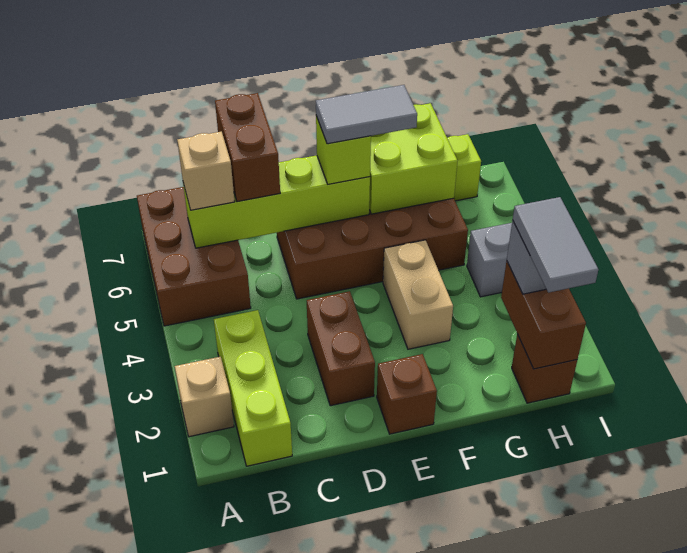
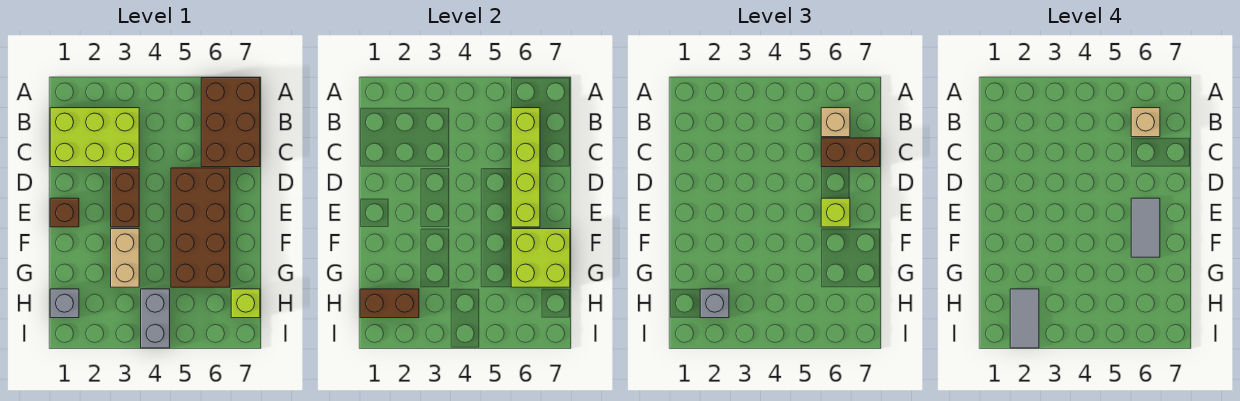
tan 1x1 brick [175,357,234,437] -> tan 1x1 brick moved to [1131,108,1160,137]
brown 2x3 brick [137,187,251,326] -> brown 2x3 brick turned to [201,78,260,167]
lime 1x3 brick [214,310,292,466] -> lime 2x3 brick [50,108,139,167]
brown 1x2 brick [307,291,375,406] -> brown 1x2 brick turned to [111,168,139,227]
tan 1x2 brick [383,240,453,349] -> tan 1x2 brick turned to [111,229,139,287]
brown 1x1 brick [512,334,577,403] -> grey 1x1 brick [50,289,79,318]
grey 1x2 tile [513,197,598,293] -> grey 1x2 tile turned to [1010,289,1039,348]

